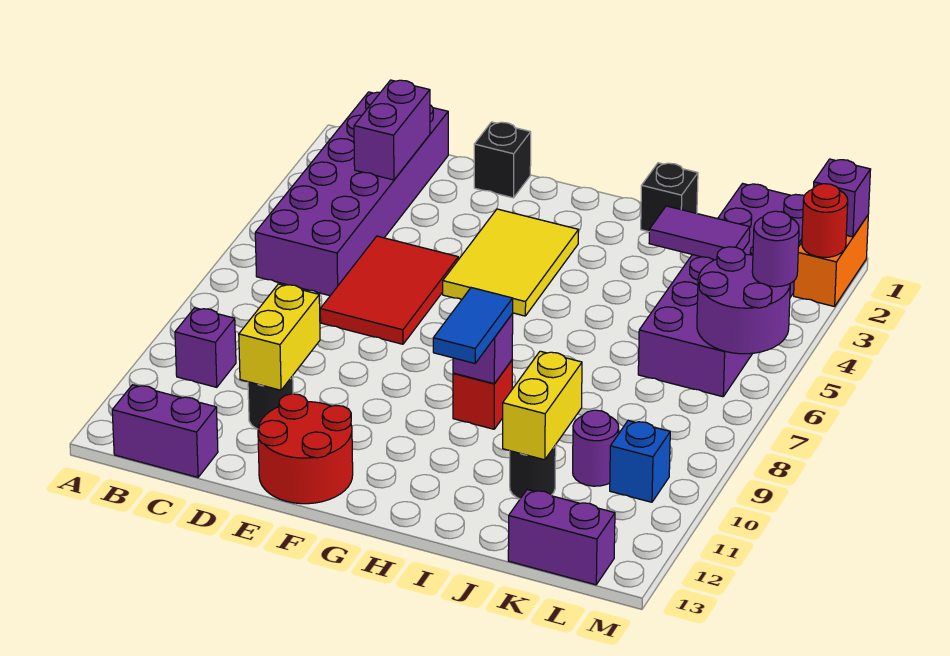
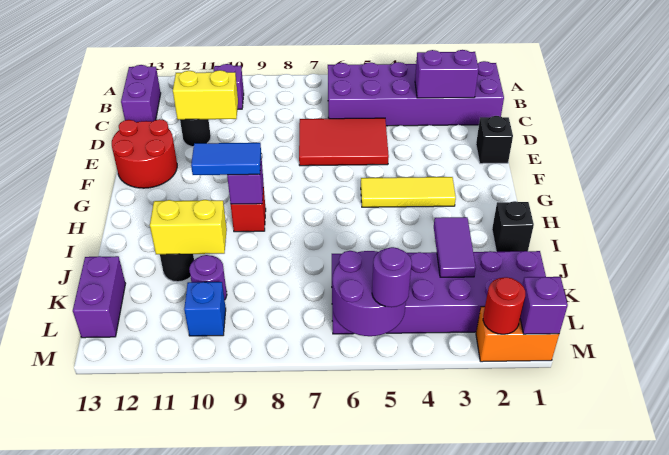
yellow 2x3 tile [443,209,579,316] -> yellow 1x3 tile [361,177,456,207]

